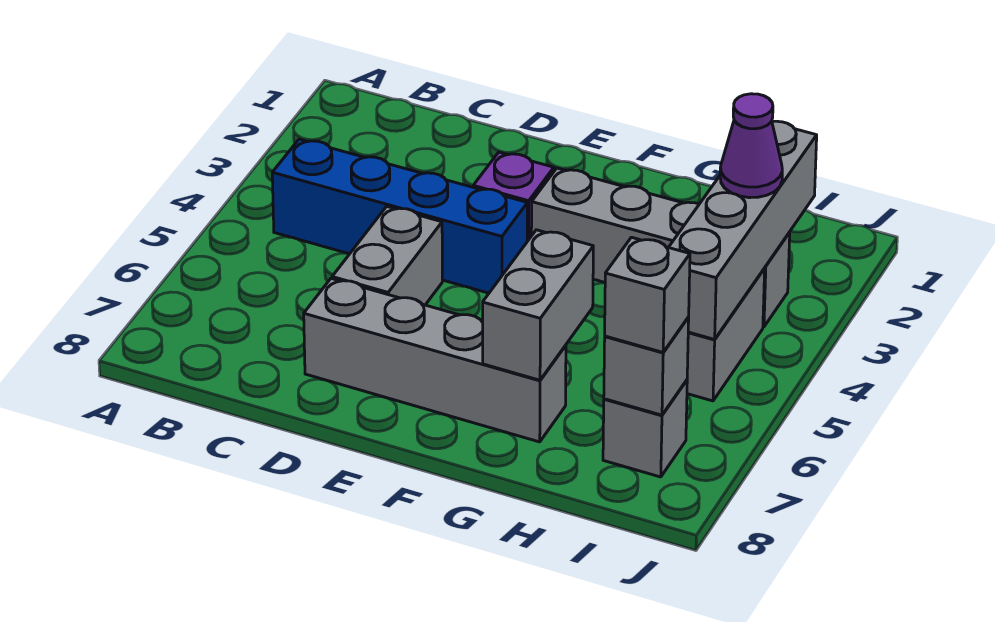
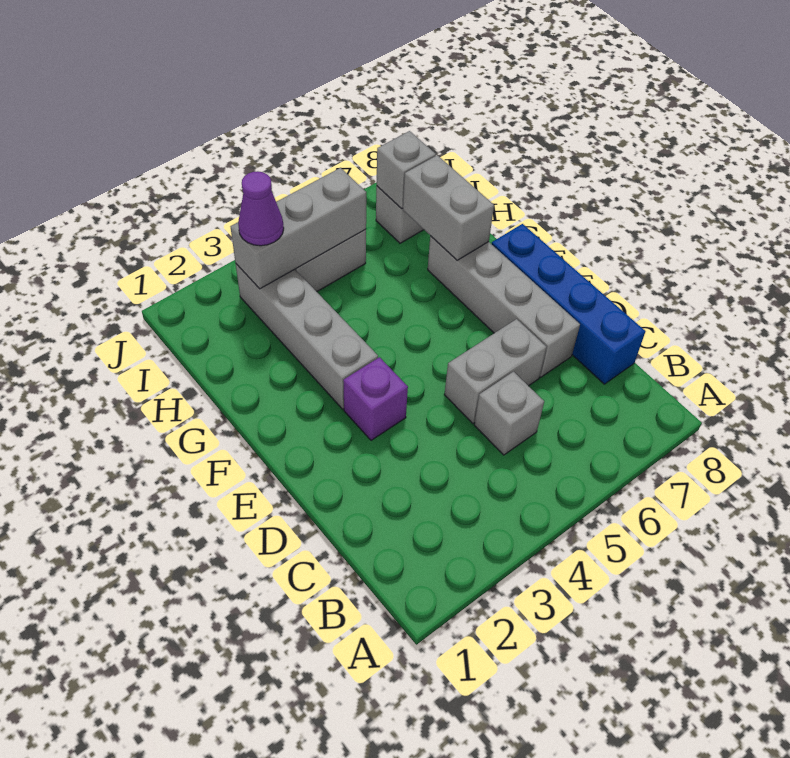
blue 1x4 brick [272,139,528,293] -> blue 1x4 brick moved to [492,224,645,384]
grey 1x2 brick [483,230,593,380] -> grey 1x2 brick turned to [403,155,494,260]
grey 1x4 brick [668,121,817,339] -> grey 1x3 brick [231,168,366,289]
grey 1x1 brick [605,237,690,352] -> grey 1x1 brick moved to [474,372,544,455]

